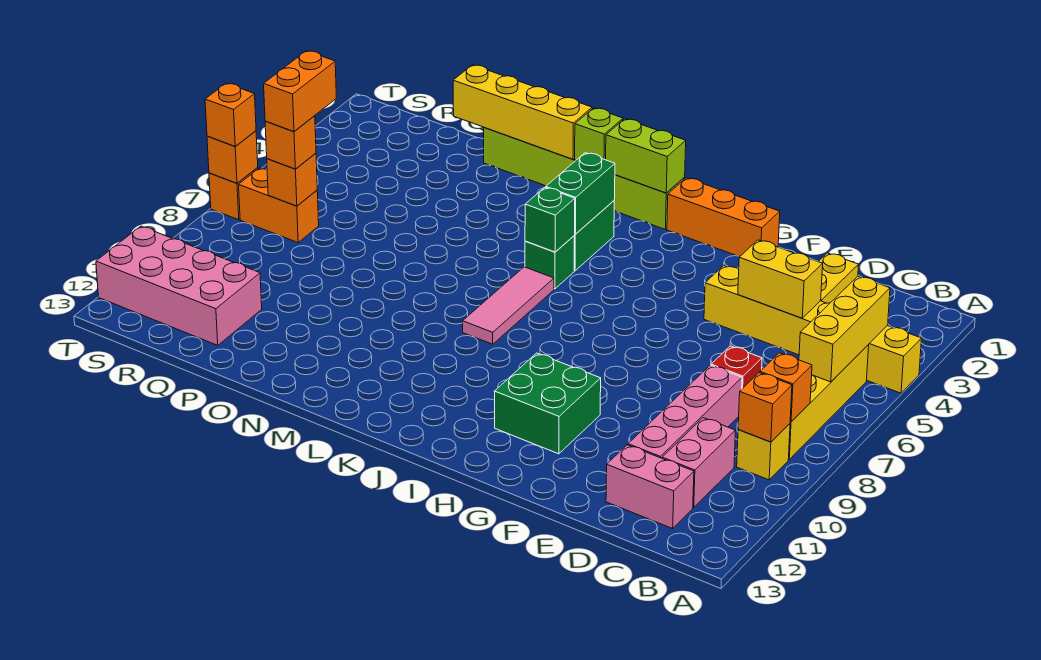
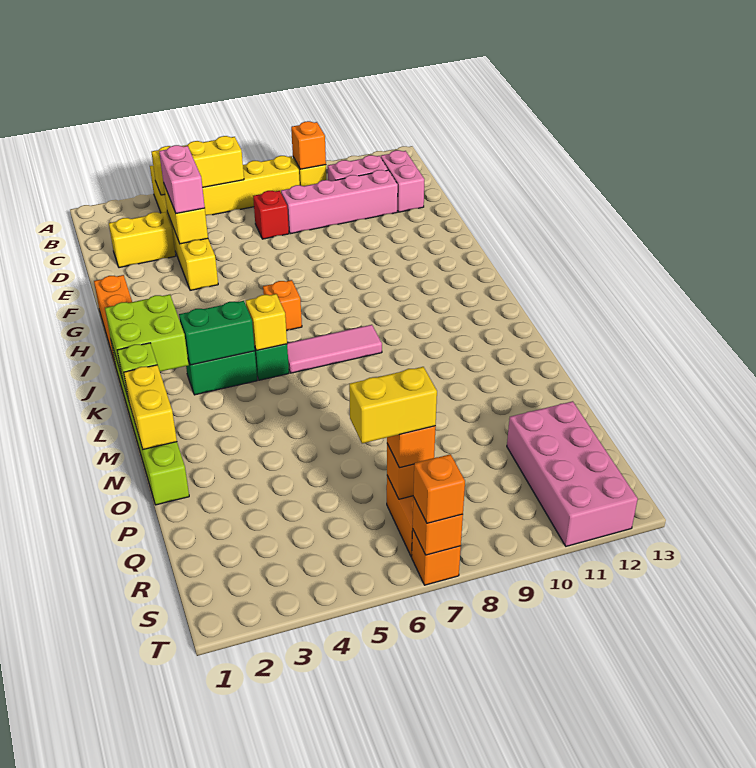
orange 1x1 brick [760,353,812,422] -> orange 1x1 brick moved to [263,280,302,330]
none -> pink 1x2 brick [159,145,205,214]
green 2x2 brick [494,353,601,454] -> none
lime 1x2 brick [606,119,686,193] -> lime 2x2 brick [105,295,189,376]
green 1x1 brick [525,187,575,252] -> yellow 1x1 brick [246,294,287,350]
yellow 1x4 brick [453,65,592,159] -> yellow 1x2 brick [124,365,177,449]
orange 1x2 brick [264,51,336,131] -> yellow 1x2 brick [349,367,437,443]

